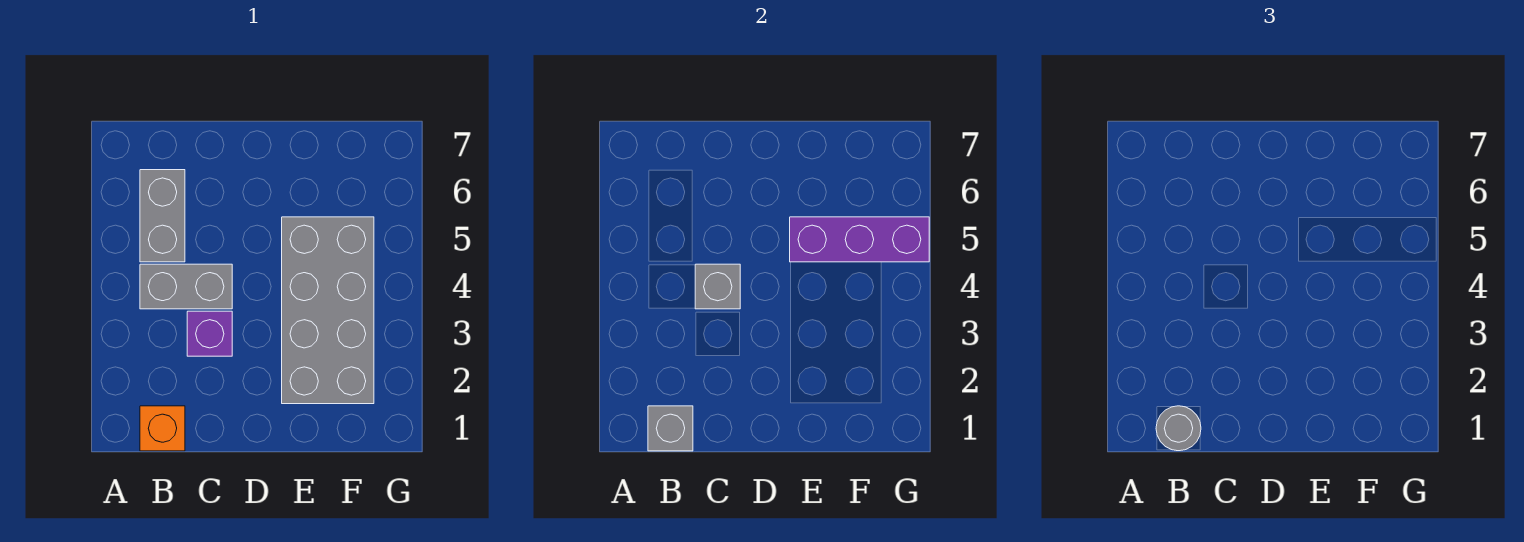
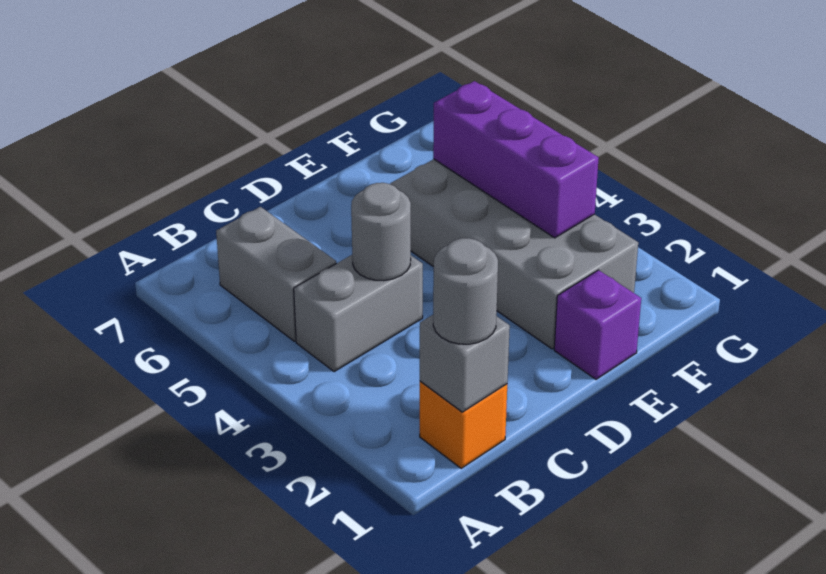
purple 1x1 brick [187,311,232,356] -> purple 1x1 brick moved to [554,270,641,379]
grey 1x1 brick [695,264,740,309] -> grey 1x1 round brick [351,183,411,281]
purple 1x3 brick [790,217,929,262] -> purple 1x3 brick turned to [433,81,599,238]

